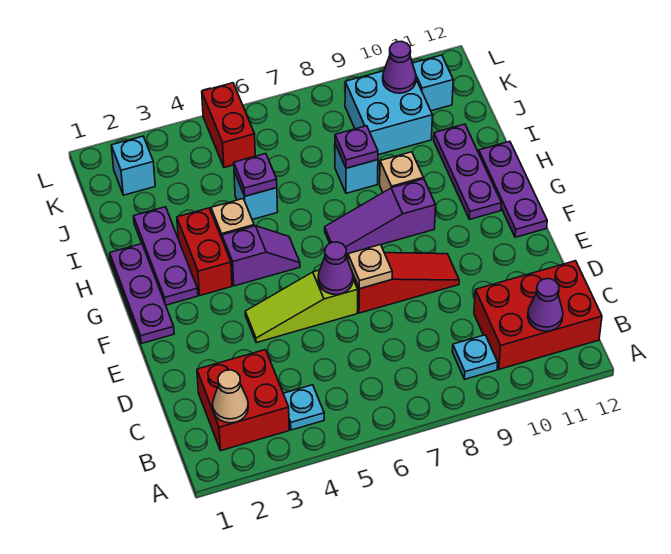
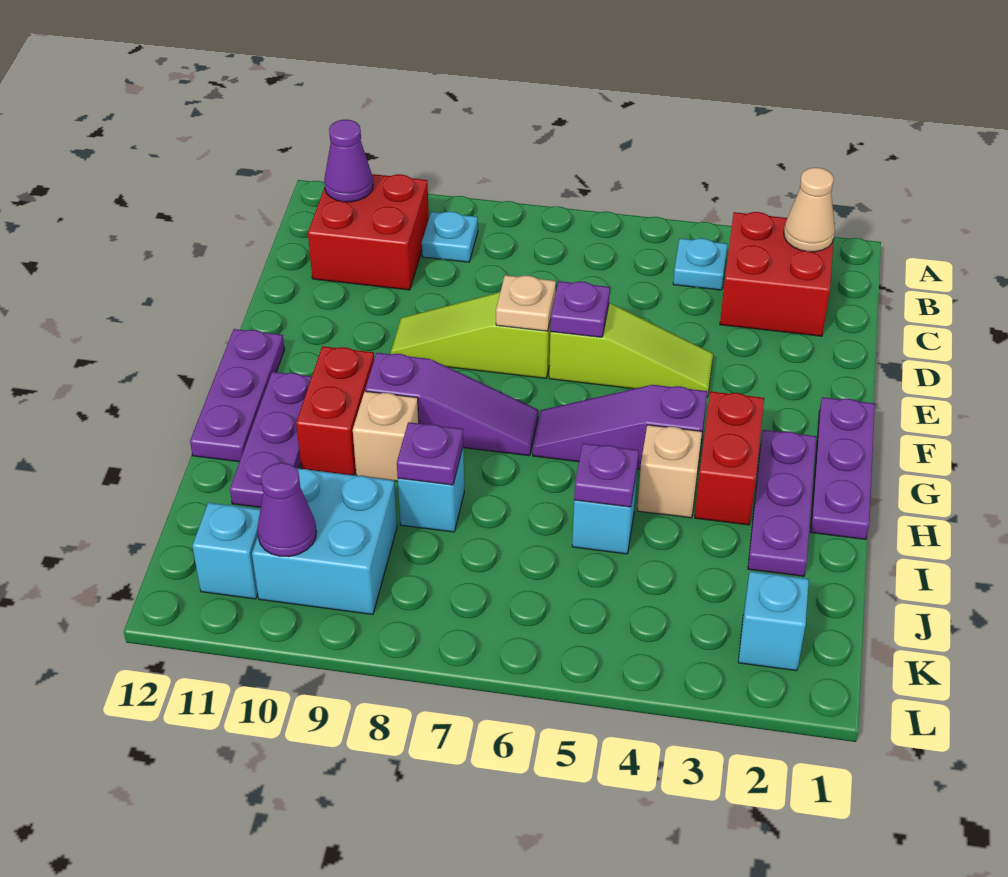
red 2x3 brick [474,261,602,369] -> red 2x2 brick [308,174,429,290]
purple 1x1 cone [318,242,353,295] -> purple 1x1 plate [550,281,610,337]
red 1x3 slope [353,253,459,313] -> lime 1x3 slope [391,292,551,378]
purple 1x2 slope [222,226,300,286] -> purple 1x3 slope [533,385,707,469]
red 1x2 brick [202,83,255,168] -> red 1x2 brick moved to [296,346,374,475]

